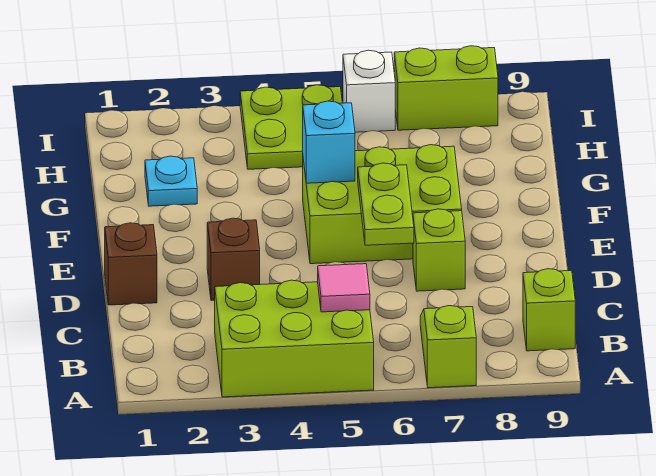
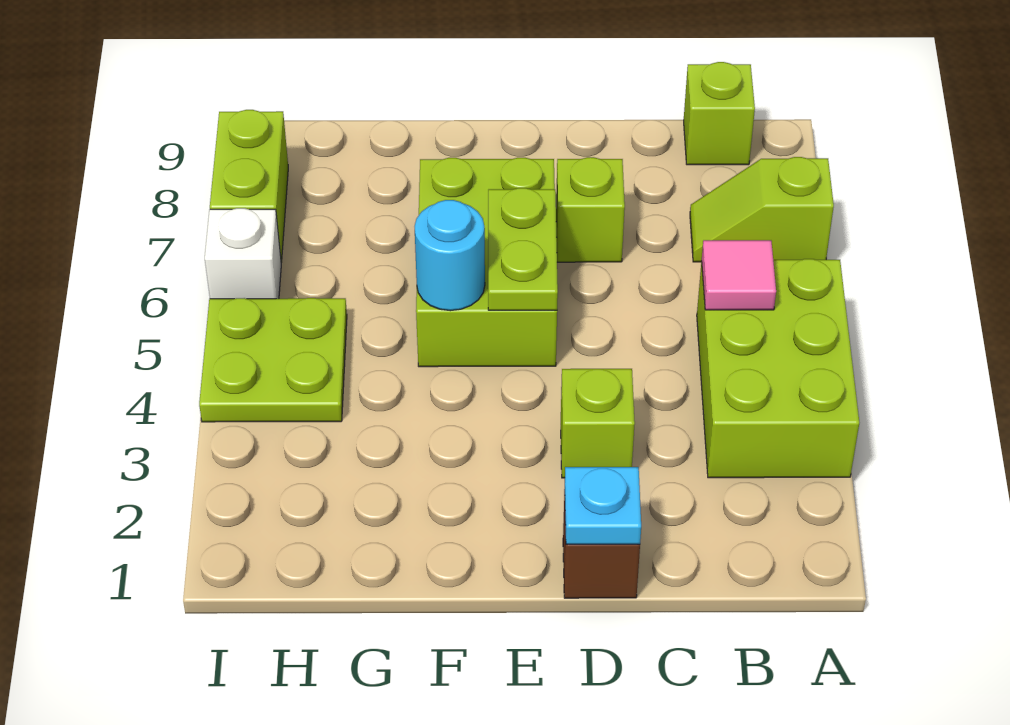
brown 1x1 brick [207,218,260,301] -> lime 1x1 brick [561,369,635,478]
lime 1x2 plate [358,163,414,245] -> lime 1x2 plate turned to [488,188,558,310]
cyan 1x1 brick [303,101,355,183] -> cyan 1x1 round brick [415,200,485,311]
cyan 1x1 plate [145,156,197,206] -> cyan 1x1 plate moved to [565,467,641,544]

